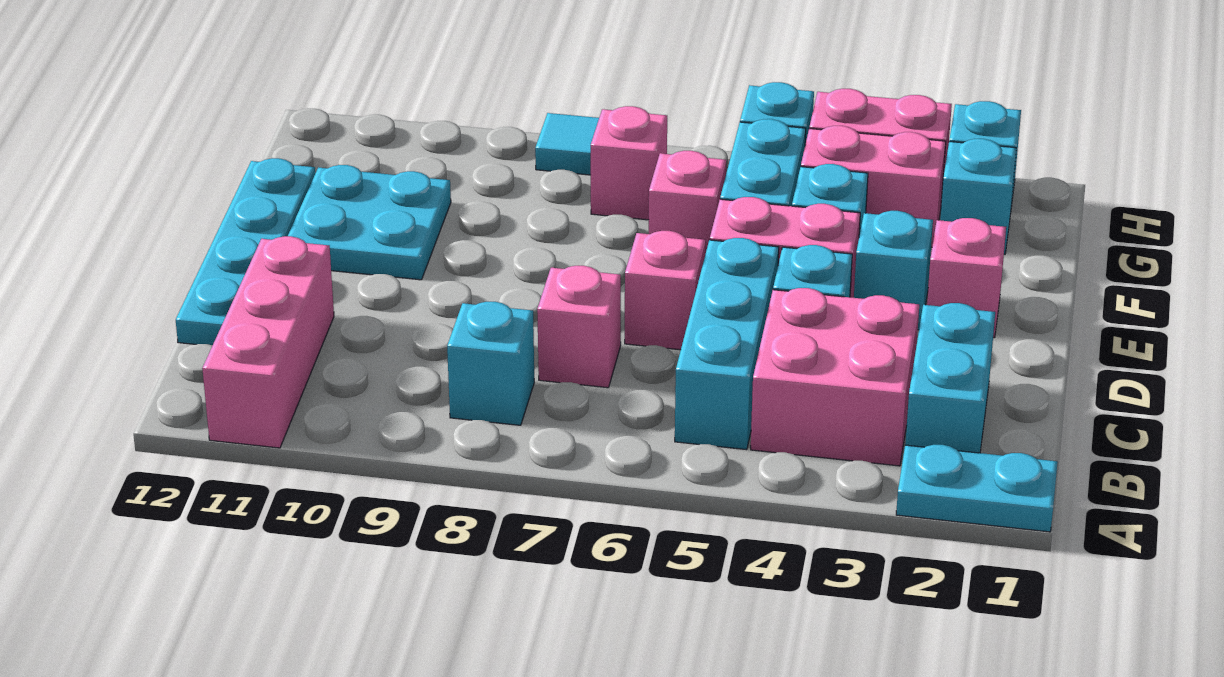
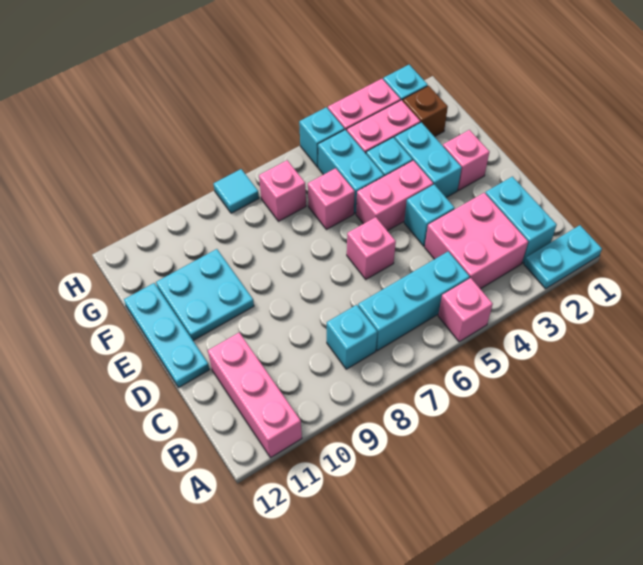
cyan 1x3 brick [675,238,779,450] -> cyan 1x3 brick turned to [358,251,469,351]
pink 1x1 brick [537,266,621,388] -> pink 1x1 brick moved to [438,278,493,342]
cyan 1x4 plate [176,158,315,345] -> cyan 1x3 plate [124,283,210,388]
cyan 1x1 brick [854,211,933,330] -> cyan 1x2 brick [395,122,462,197]
cyan 1x1 brick [940,139,1016,254] -> brown 1x1 brick [403,86,448,137]

